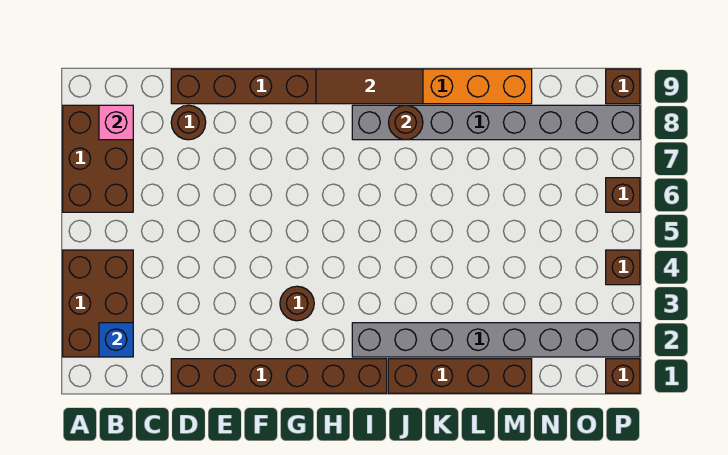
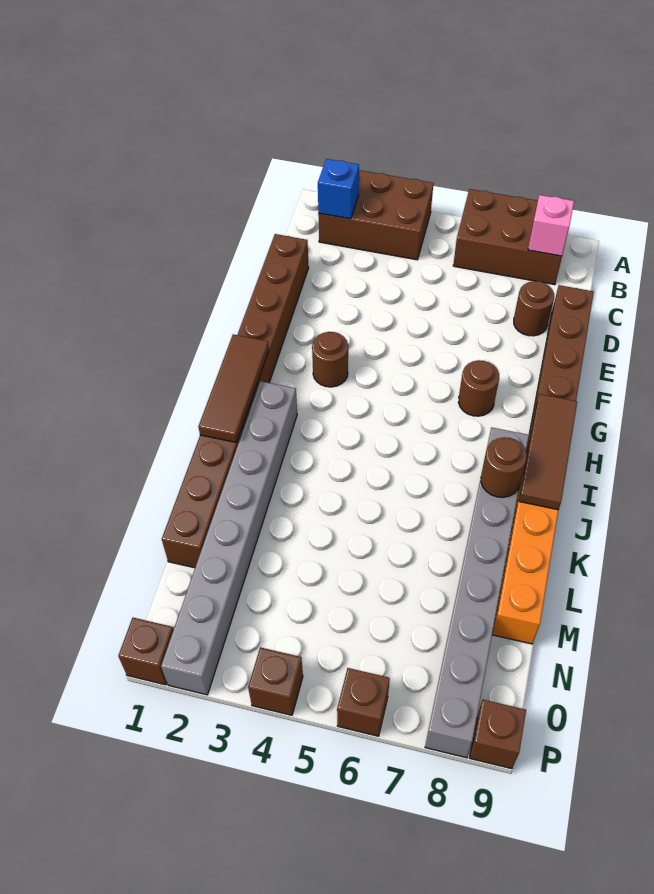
none -> brown 1x1 round brick [459,360,499,416]
none -> brown 1x3 tile [198,334,269,443]

